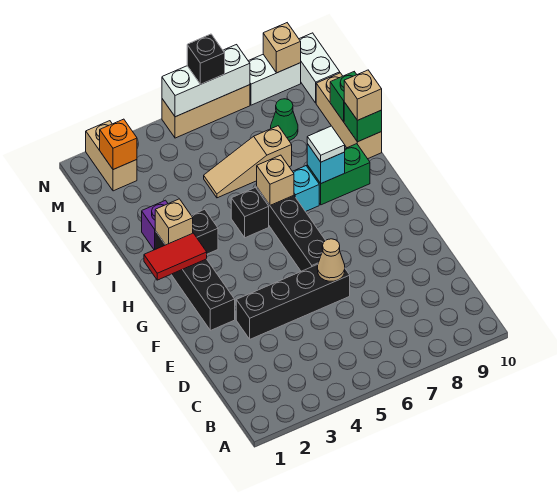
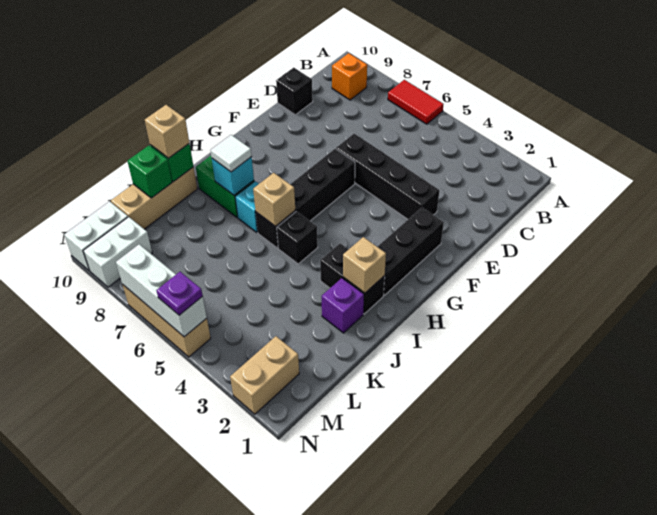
tan 1x1 cone [317,239,345,281] -> none
red 1x2 tile [144,233,207,280] -> red 1x2 tile moved to [388,80,444,124]
tan 1x3 slope [204,126,292,198] -> none
green 1x1 cone [271,99,298,140] -> none
orange 1x1 brick [100,119,137,170] -> orange 1x1 brick moved to [332,53,367,100]
none -> purple 1x1 plate [156,272,203,315]
black 1x1 brick [187,34,225,84] -> black 1x1 brick moved to [276,68,313,115]
white 1x2 brick [249,54,301,105] -> white 1x2 brick turned to [83,217,152,287]
tan 1x1 brick [263,23,301,73] -> none

